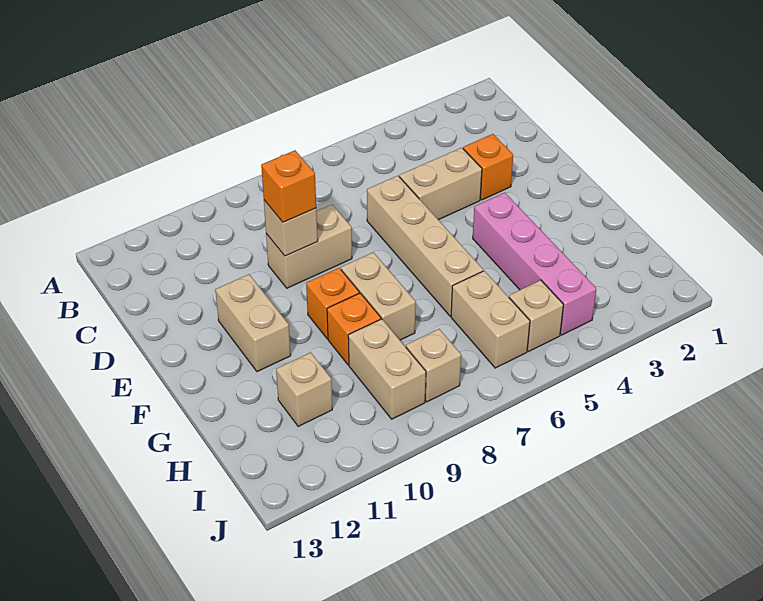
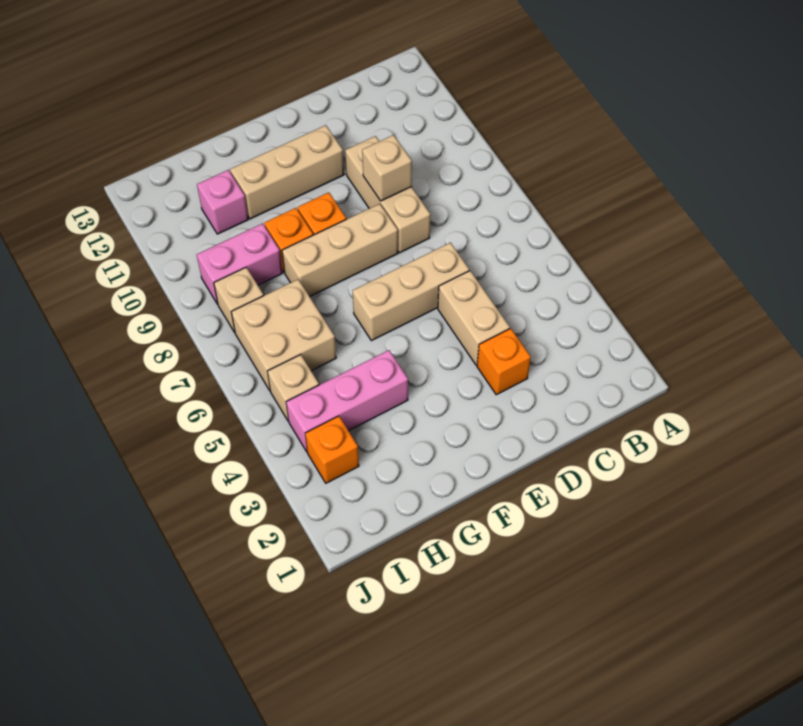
tan 1x4 brick [367,176,483,316] -> tan 1x3 brick [353,243,469,341]
tan 1x2 brick [266,205,352,288] -> tan 1x3 brick [345,136,430,253]
orange 1x1 brick [261,150,316,222] -> orange 1x1 brick moved to [305,416,359,483]
tan 1x2 brick [215,274,291,372] -> tan 1x3 brick [230,125,344,219]
pink 1x4 brick [473,193,596,335] -> pink 1x3 brick [286,350,408,452]
tan 1x2 brick [341,252,416,340] -> tan 1x3 brick [282,204,398,296]
tan 1x2 brick [451,271,530,368] -> tan 2x2 brick [231,279,336,391]
tan 1x2 brick [348,319,426,419] -> pink 1x2 brick [197,223,282,304]
tan 1x1 brick [276,353,332,426] -> pink 1x1 brick [197,170,248,234]

